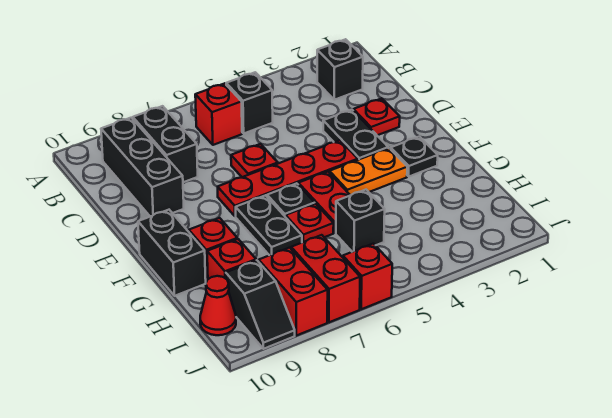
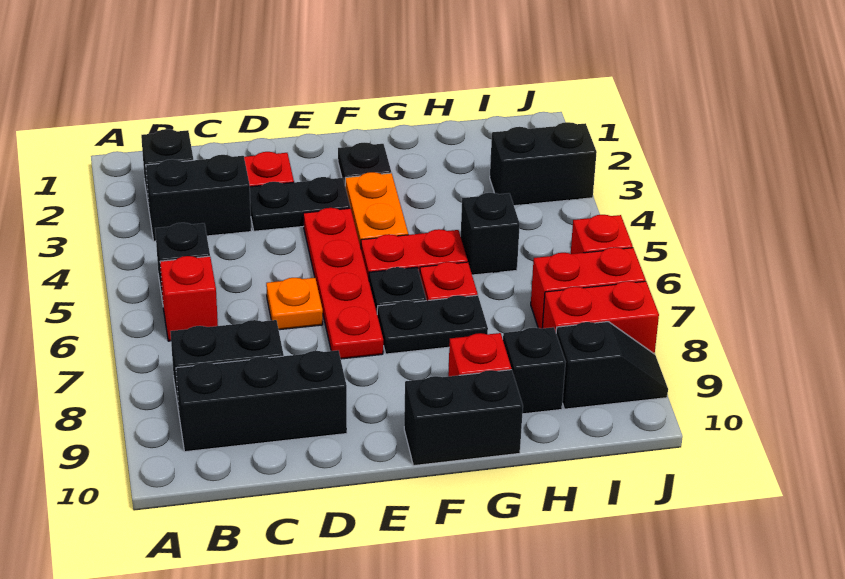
none -> black 1x2 brick [146,155,251,241]
red 1x1 plate [231,144,278,177] -> orange 1x1 plate [266,278,323,330]
red 1x1 brick [207,239,256,279] -> black 1x1 brick [503,327,566,414]
none -> black 1x2 brick [490,122,597,206]
red 1x1 cone [200,276,236,335] -> none

